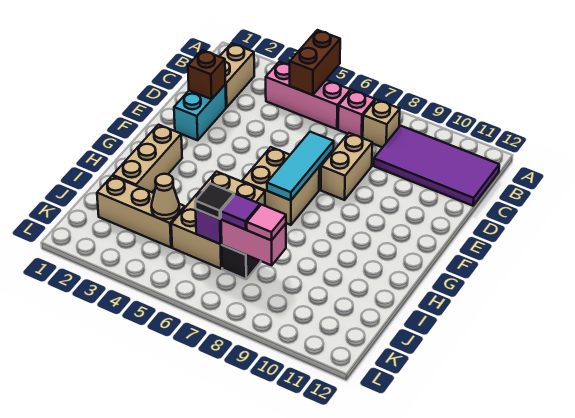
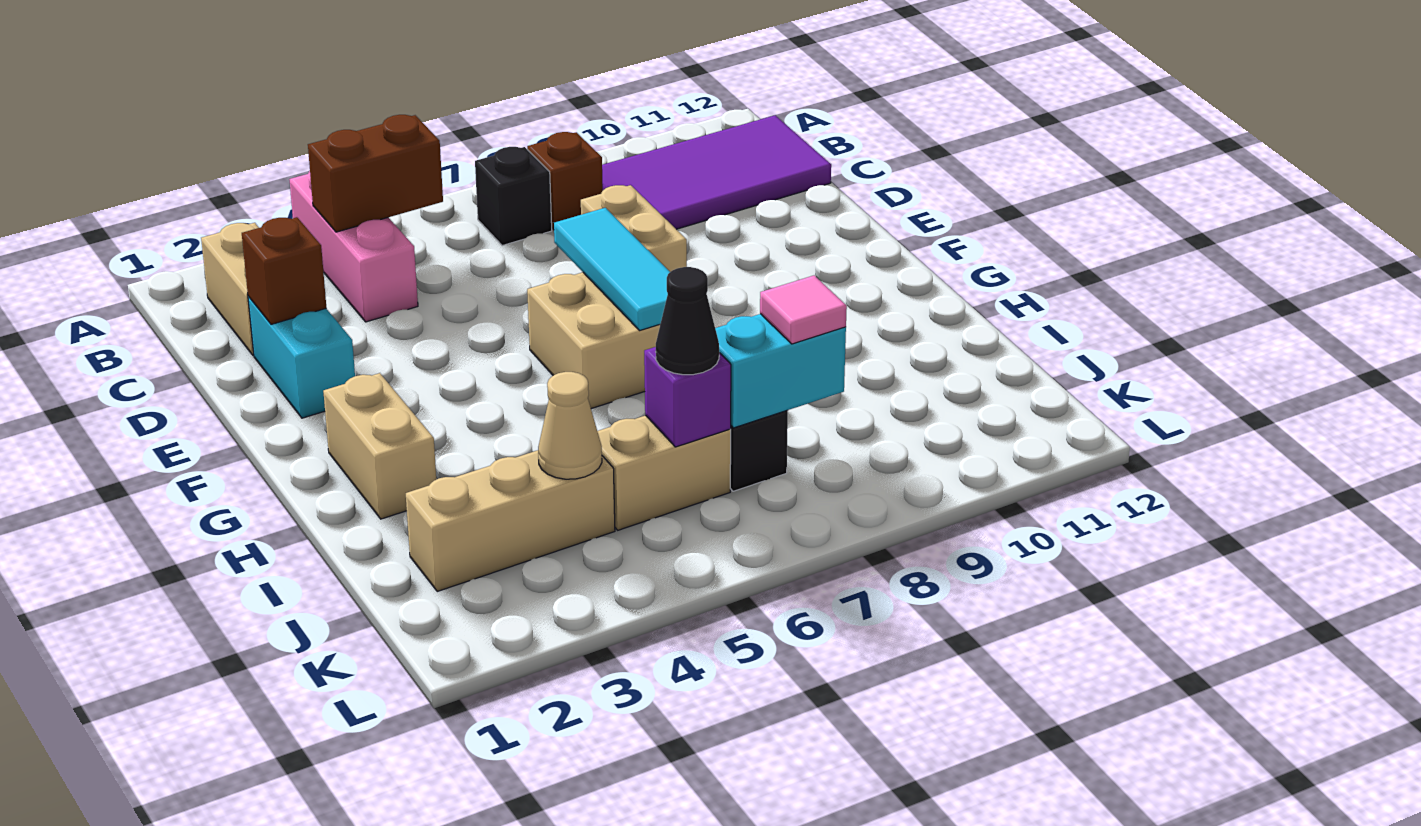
brown 1x2 brick [290,30,340,95] -> brown 1x2 brick turned to [308,115,443,232]
pink 1x3 brick [266,62,351,129] -> pink 1x3 brick turned to [289,171,418,322]
pink 1x1 brick [338,90,375,138] -> black 1x1 brick [475,147,552,246]
tan 1x1 brick [363,100,400,147] -> brown 1x1 brick [527,132,603,230]
tan 1x3 brick [113,125,182,192] -> tan 1x2 brick [323,373,436,519]
tan 2x3 brick [171,172,265,269] -> tan 1x2 brick [597,415,731,530]
black 1x1 tile [195,184,234,219] -> black 1x1 cone [656,267,719,375]
pink 1x2 brick [221,220,286,265] -> cyan 1x2 brick [715,314,846,428]
purple 1x1 tile [221,194,260,229] -> none

